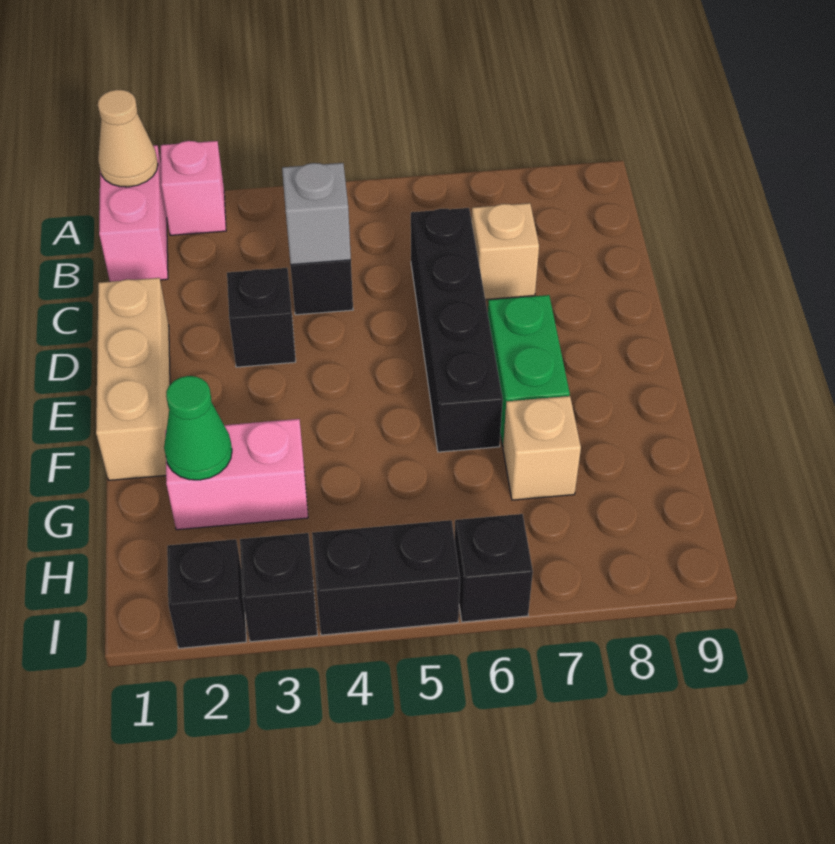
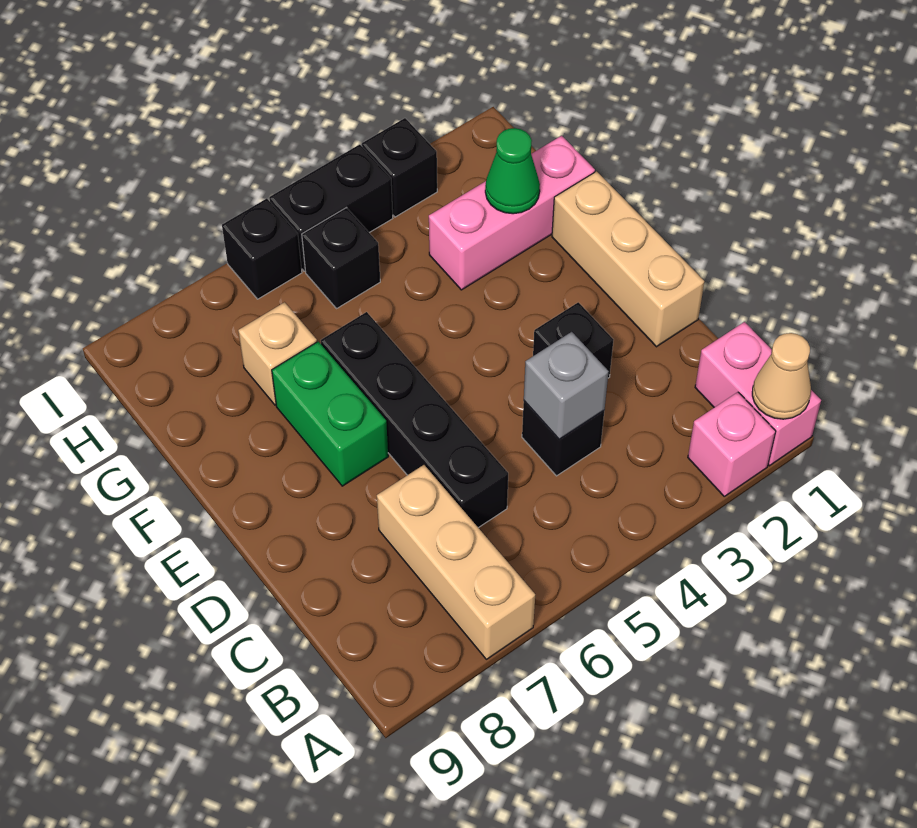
tan 1x1 brick [472,203,539,300] -> tan 1x3 brick [377,465,535,659]
pink 1x2 brick [165,419,308,530] -> pink 1x3 brick [429,136,595,290]
black 1x1 brick [167,539,246,648] -> black 1x1 brick moved to [302,208,380,308]

